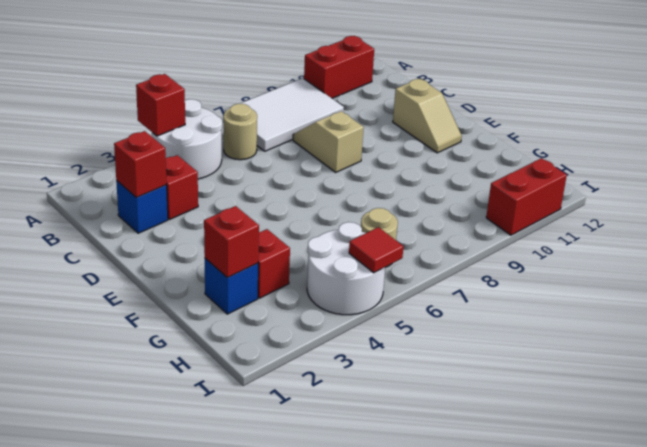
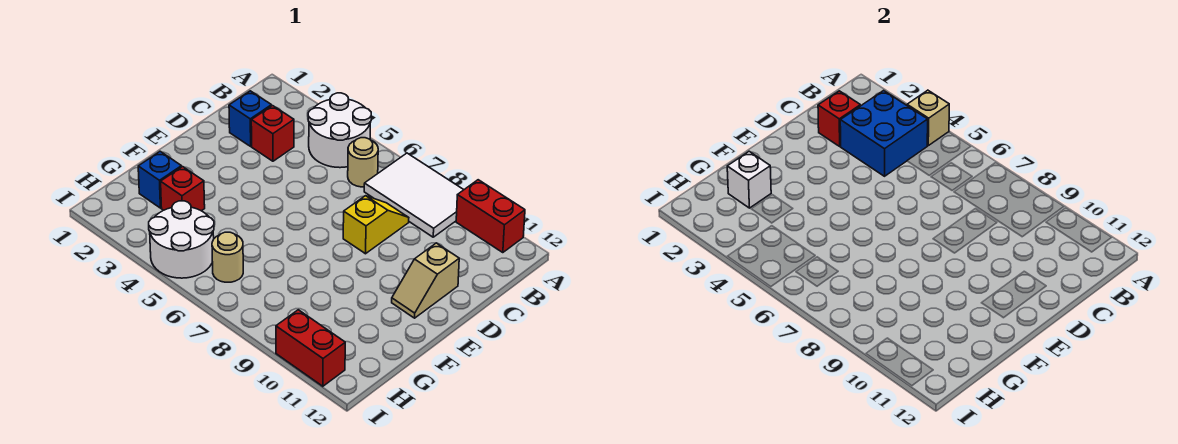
red 1x1 brick [136,74,185,136] -> tan 1x1 brick [907,90,949,146]
none -> blue 2x2 brick [840,91,928,176]
tan 1x2 slope [293,111,364,172] -> yellow 1x2 slope [343,196,409,254]
red 1x1 brick [204,206,259,278] -> white 1x1 brick [727,151,771,208]
red 1x1 tile [349,227,404,273] -> none

